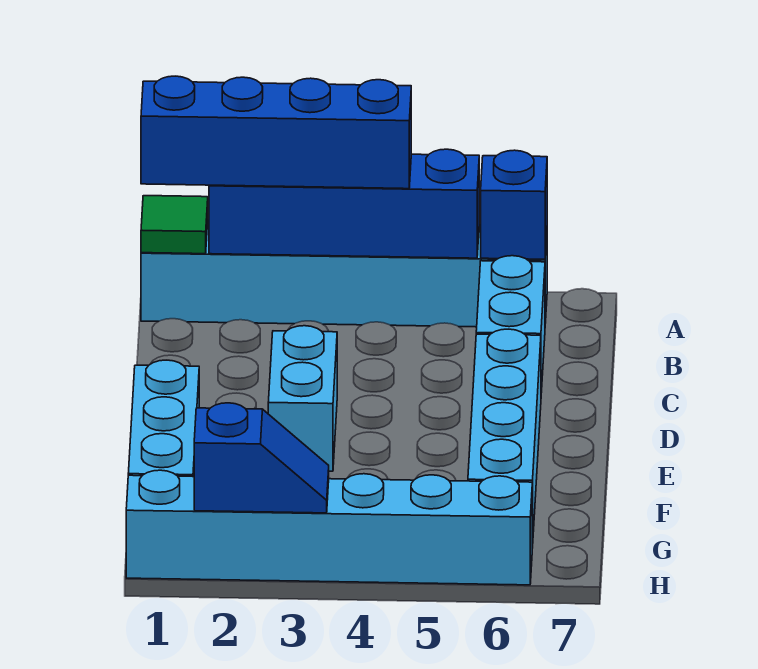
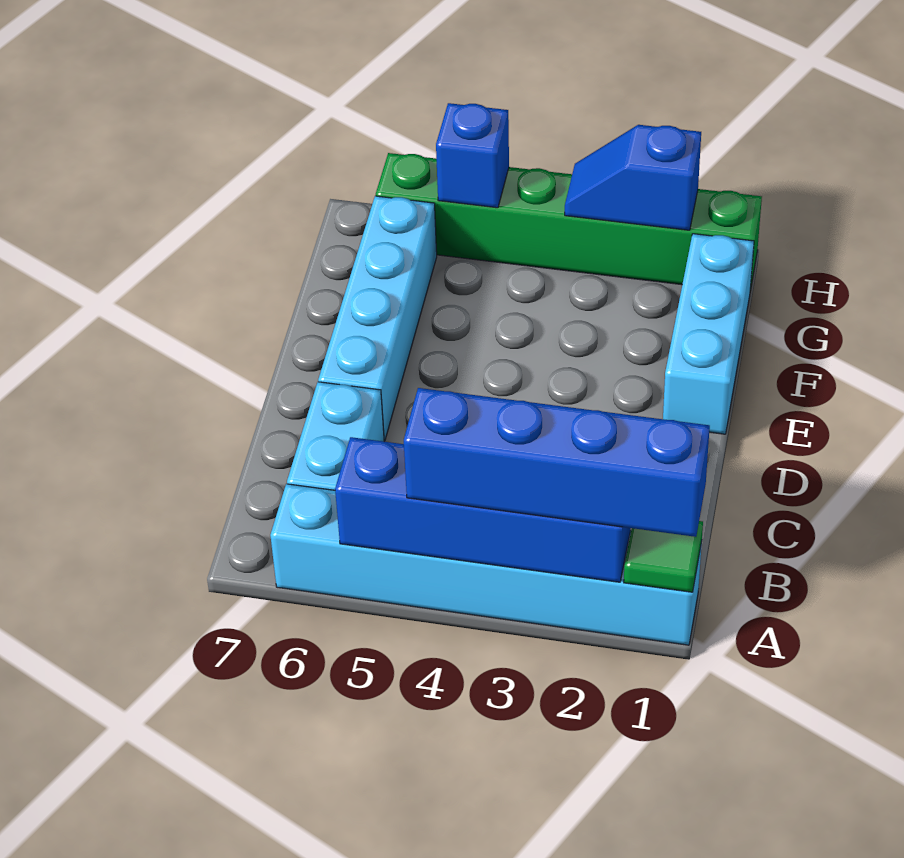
blue 1x1 brick [481,150,547,259] -> blue 1x1 brick moved to [436,103,509,208]
cyan 1x2 brick [268,326,337,471] -> none
cyan 1x6 brick [126,470,532,585] -> green 1x6 brick [376,153,762,290]

